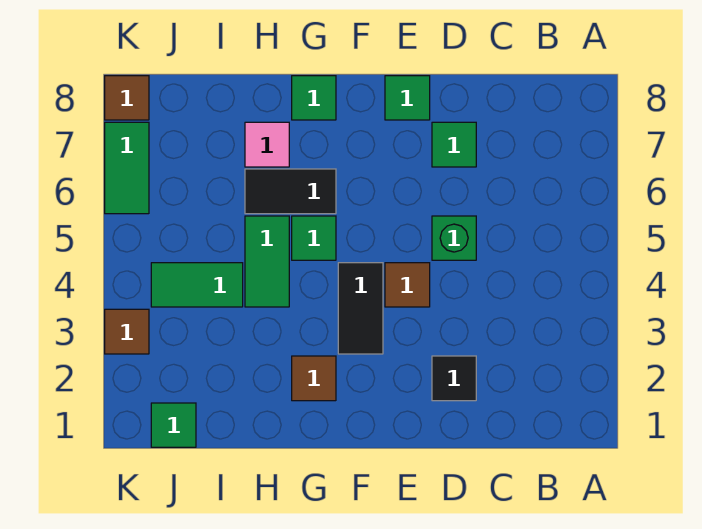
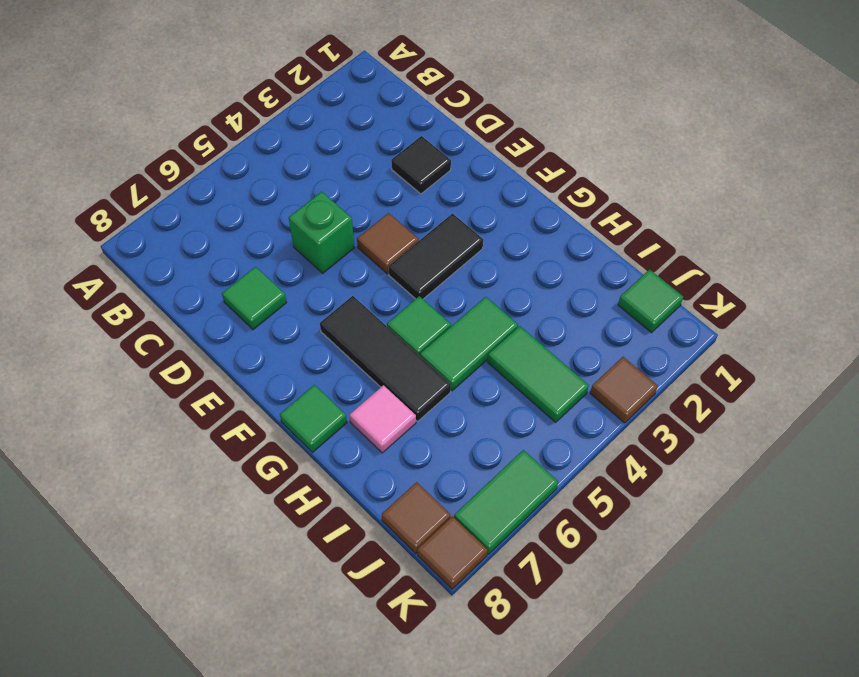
green 1x1 tile [385,76,430,120] -> none
brown 1x1 tile [292,356,336,401] -> brown 1x1 tile moved to [382,482,451,554]
black 1x2 tile [245,169,336,214] -> black 1x3 tile [320,296,451,421]

